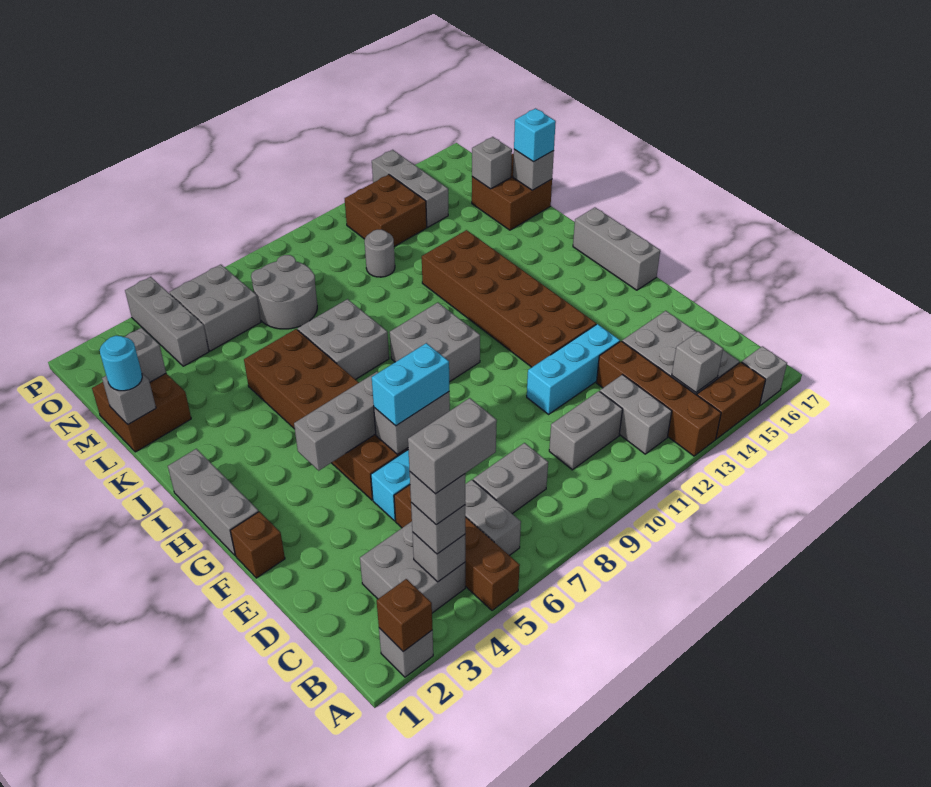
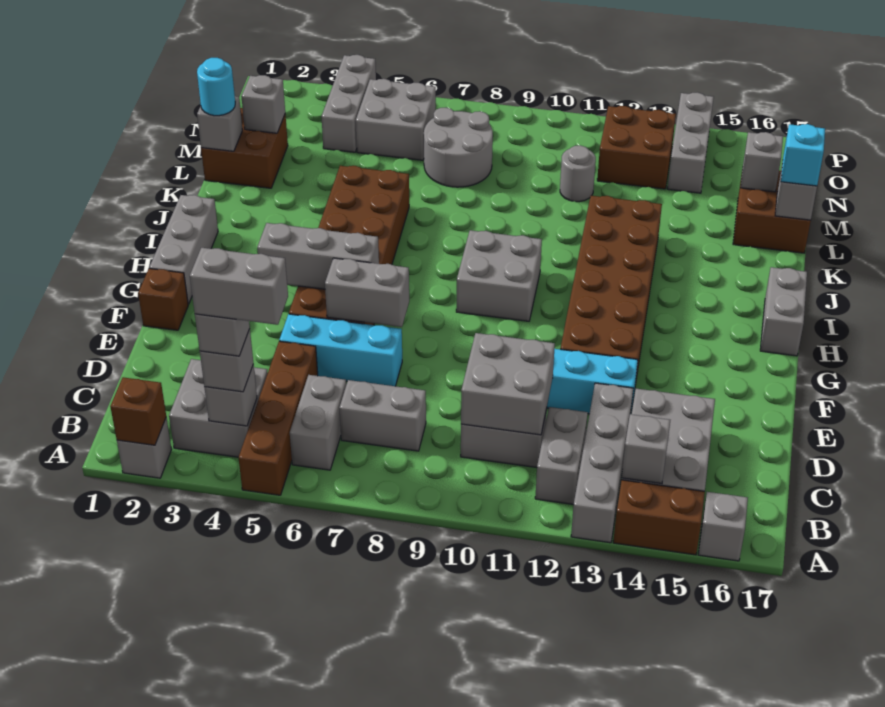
brown 1x4 brick [597,341,721,456] -> grey 1x4 brick [571,383,633,543]
cyan 1x2 brick [372,343,449,426] -> none
grey 1x3 brick [573,208,660,290] -> grey 1x2 brick [760,267,807,356]
grey 2x2 brick [298,299,389,380] -> grey 2x2 brick moved to [461,333,555,435]

